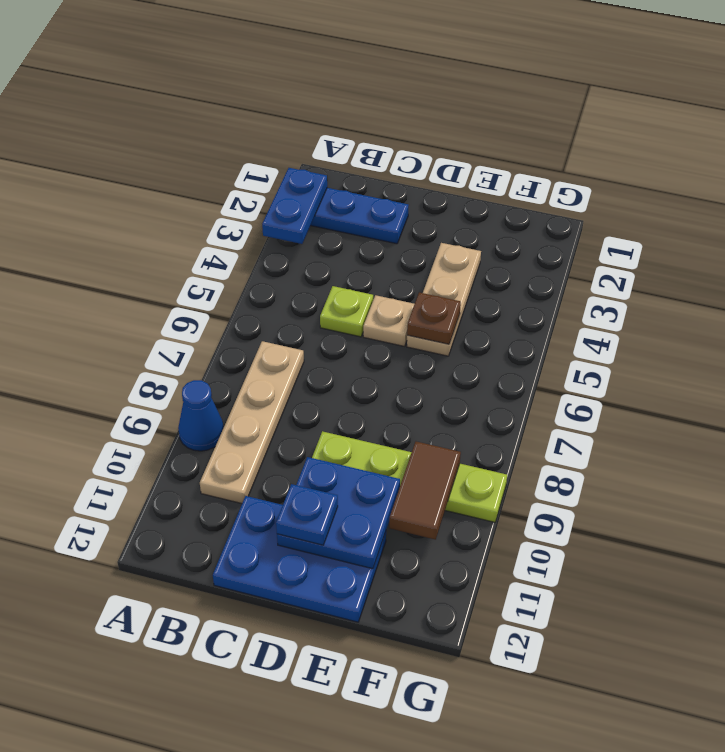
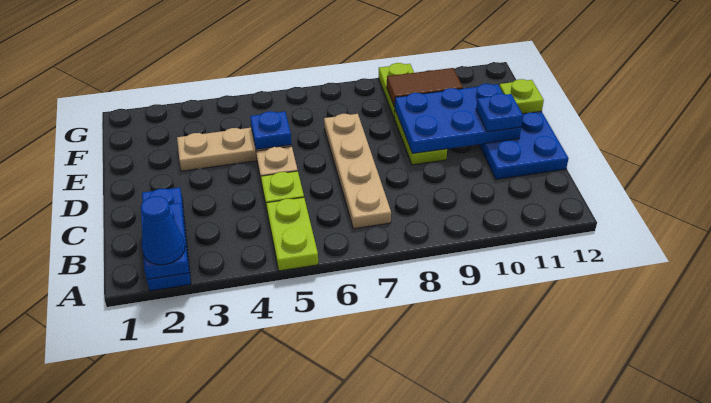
blue 1x2 plate [262,168,327,244] -> blue 1x2 plate turned to [141,203,189,279]
none -> lime 1x2 plate [266,197,318,271]
blue 1x1 cone [178,380,224,451] -> blue 1x1 cone moved to [141,196,185,265]
tan 1x4 plate [200,341,304,504] -> tan 1x4 plate turned to [324,114,391,229]
blue 2x2 plate [277,457,400,569] -> blue 2x3 plate [395,84,521,154]
brown 1x1 plate [407,292,461,344] -> blue 1x1 plate [250,111,292,150]
none -> lime 1x1 plate [499,79,544,114]

